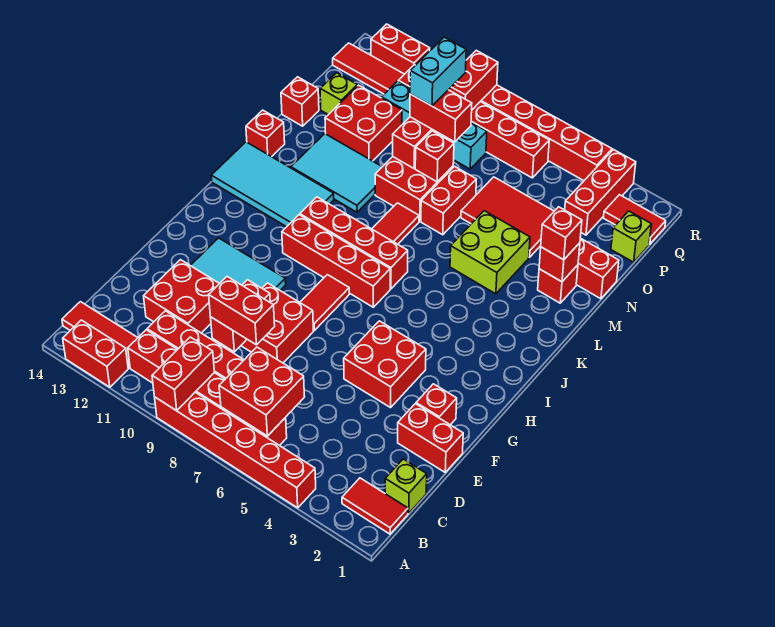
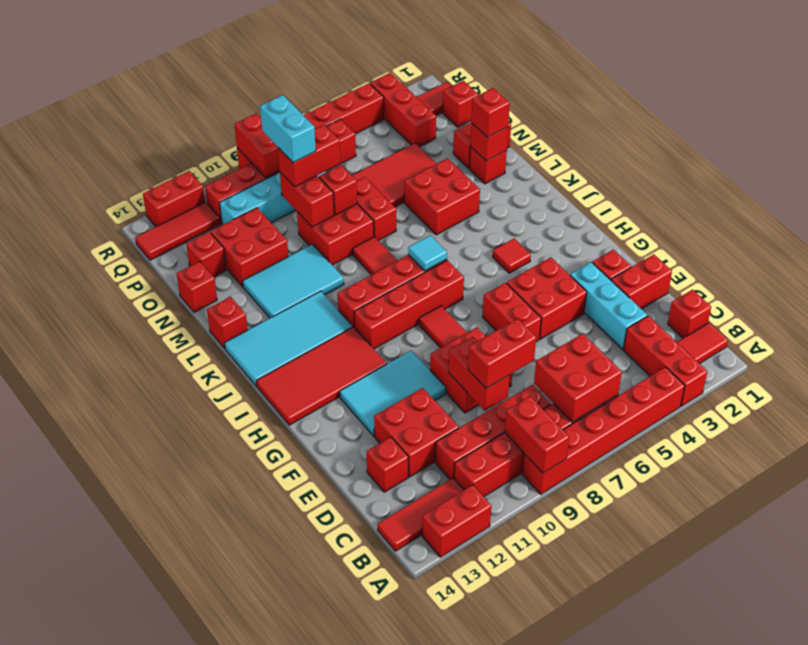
none -> red 1x3 brick [624,316,707,406]
lime 1x1 brick [385,459,427,513] -> red 1x1 brick [668,290,711,338]
none -> cyan 1x3 brick [570,262,647,349]
none -> red 1x1 brick [367,437,408,492]
none -> red 1x2 brick [482,283,541,342]
none -> red 2x4 tile [257,327,387,425]
none -> red 1x1 tile [493,239,531,273]
none -> cyan 1x1 tile [408,235,447,271]
lime 2x2 brick [450,211,530,294] -> red 2x2 brick [404,158,480,235]
lime 1x1 brick [320,73,357,115] -> red 1x1 brick [186,232,226,277]
lime 1x1 brick [611,211,651,262] -> red 1x1 brick [443,81,478,127]

